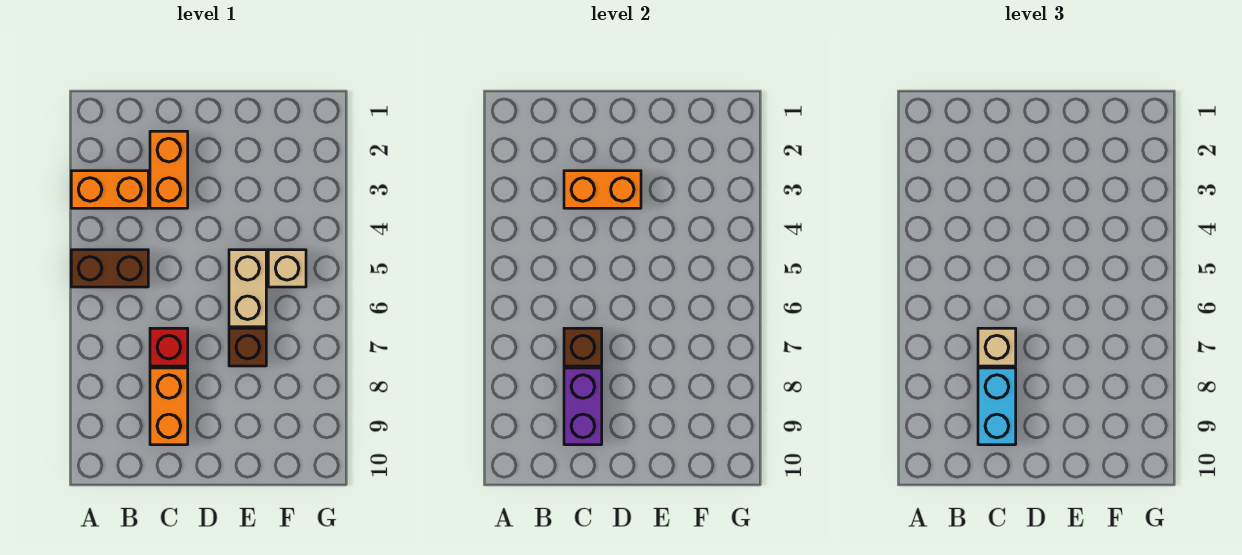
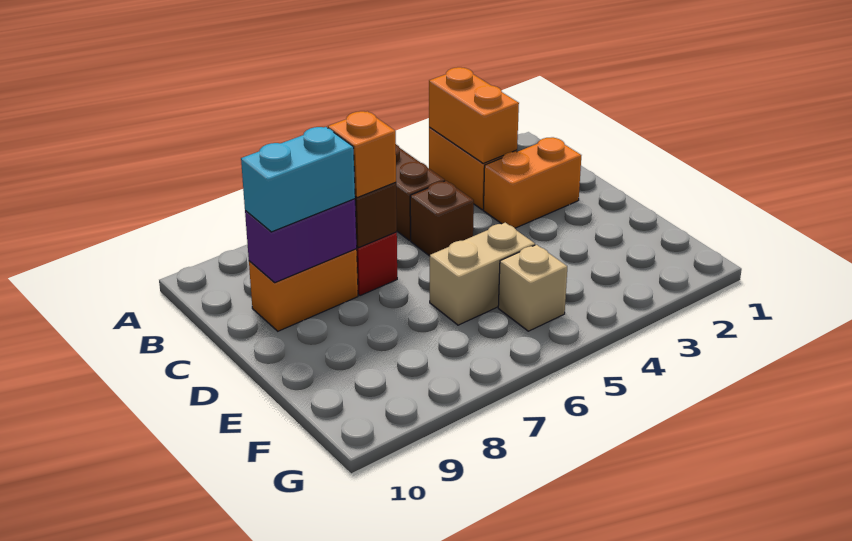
orange 1x2 brick [564,171,641,208] -> orange 1x2 brick moved to [429,67,519,163]
tan 1x1 brick [978,328,1016,366] -> orange 1x1 brick [328,111,396,198]
brown 1x1 brick [229,328,266,366] -> brown 1x1 brick moved to [410,181,474,256]

